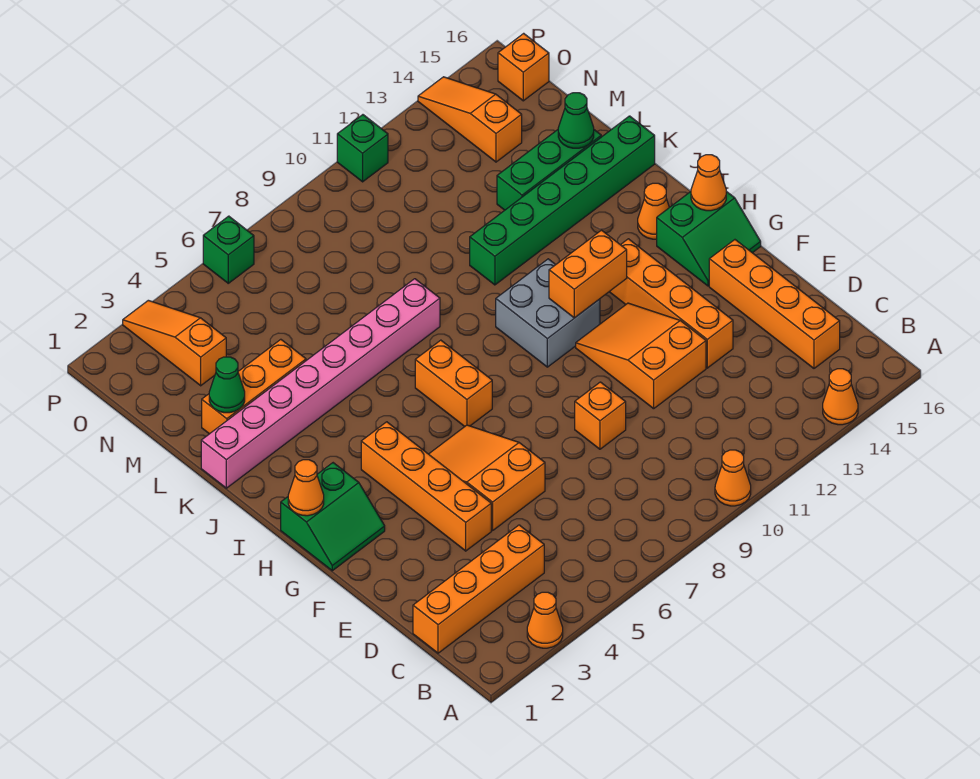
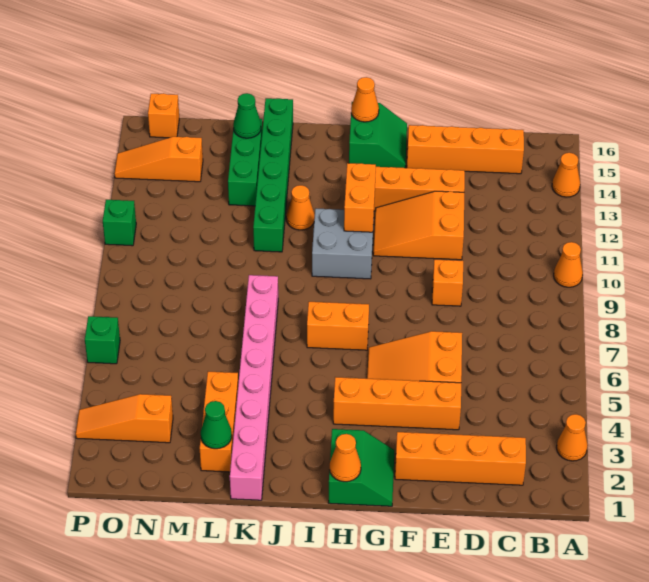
orange 1x4 brick [413,525,544,653] -> orange 1x4 brick turned to [395,432,526,485]
orange 1x1 cone [638,183,669,239] -> orange 1x1 cone moved to [286,185,315,230]

